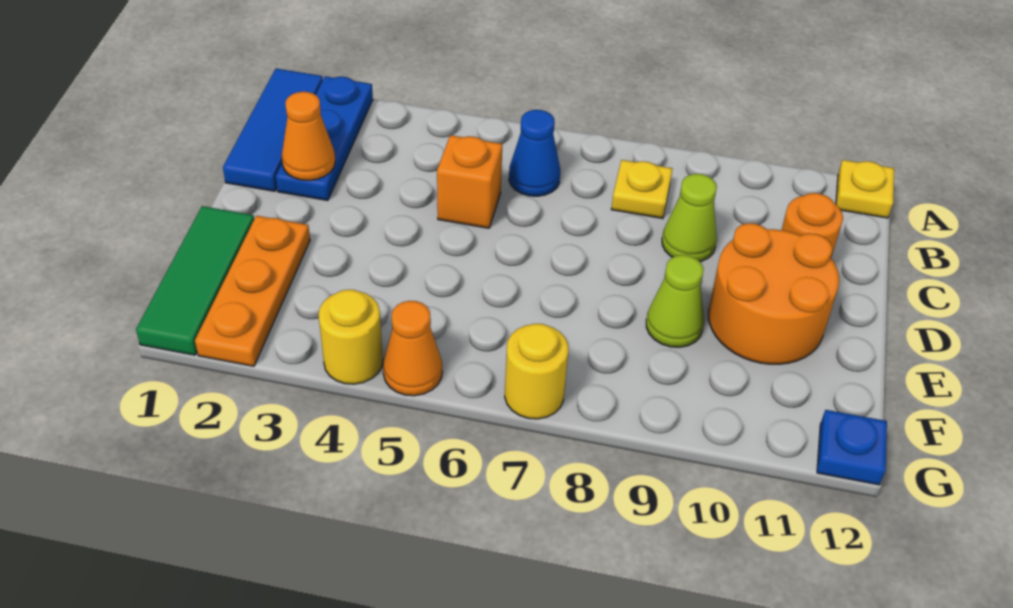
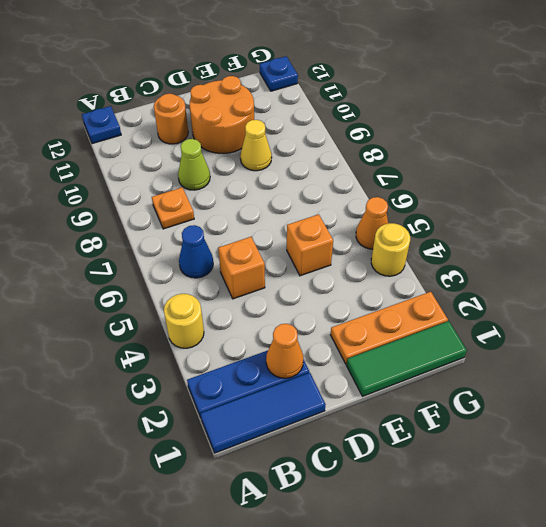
yellow 1x1 plate [836,160,894,218] -> blue 1x1 plate [82,106,121,144]
yellow 1x1 plate [611,160,672,218] -> orange 1x1 plate [152,188,194,229]
none -> orange 1x1 brick [287,214,333,276]
lime 1x1 cone [646,255,704,347] -> yellow 1x1 cone [240,120,272,171]
yellow 1x1 round brick [505,324,568,419] -> yellow 1x1 round brick moved to [164,294,204,348]

